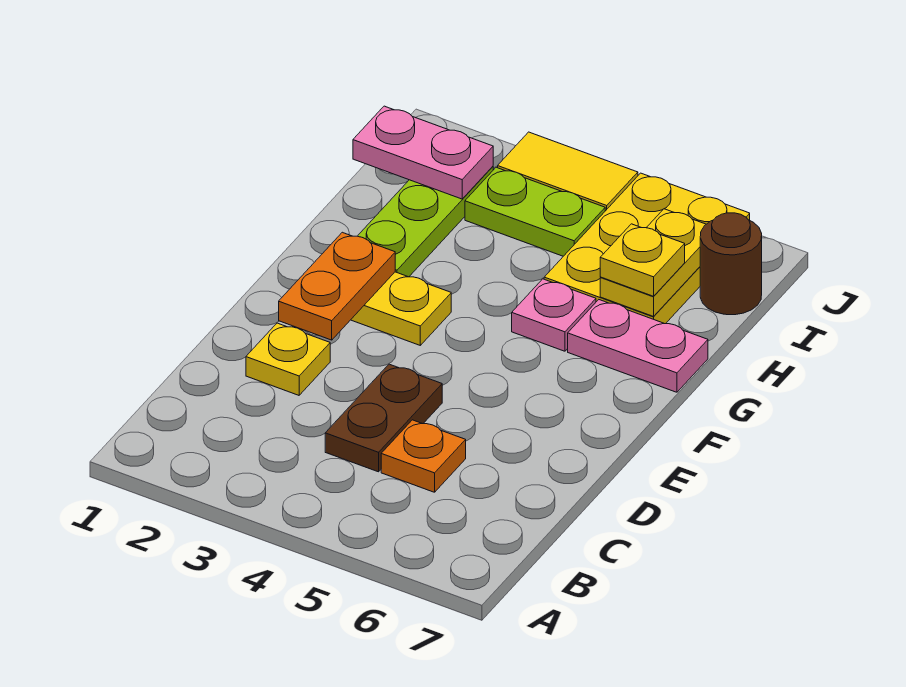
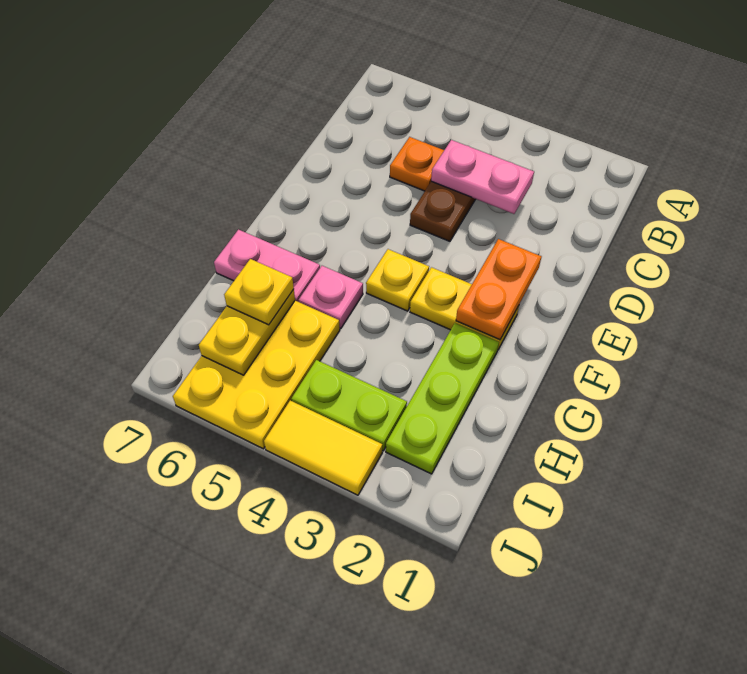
yellow 1x1 plate [246,323,330,395] -> yellow 1x1 plate moved to [366,249,429,311]
pink 1x2 plate [353,106,493,199] -> pink 1x2 plate moved to [431,140,534,214]
brown 1x1 round brick [700,213,762,315] -> none

